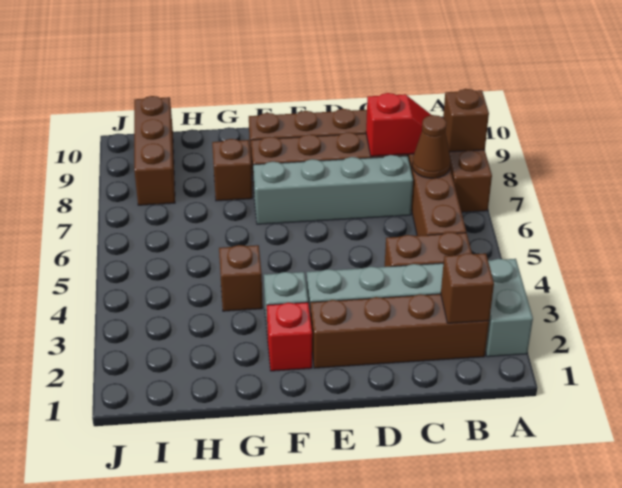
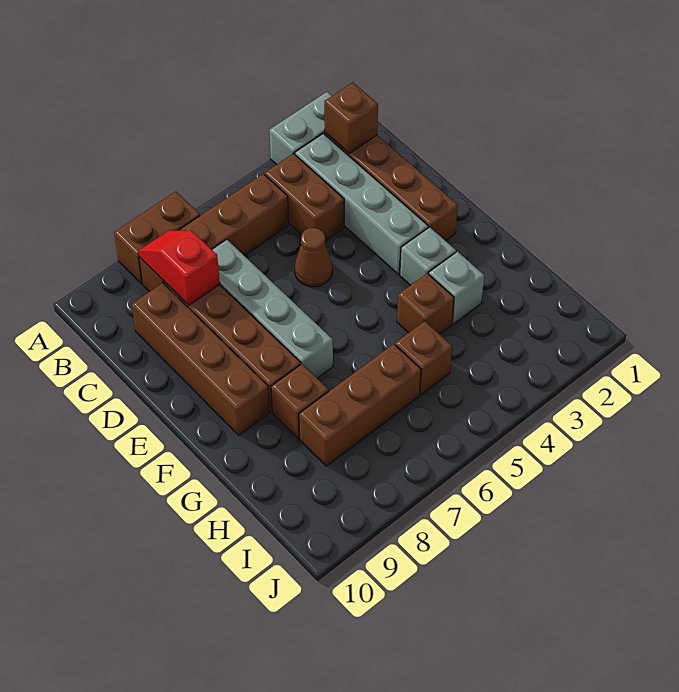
brown 1x1 brick [443,89,489,152] -> brown 1x1 brick moved to [395,321,452,395]
brown 1x1 cone [412,115,450,178] -> brown 1x1 cone moved to [295,228,333,287]
red 1x1 brick [267,302,312,371] -> none
none -> grey 1x1 brick [429,252,484,324]
brown 1x3 brick [134,96,175,205] -> brown 1x3 brick moved to [299,344,421,466]

